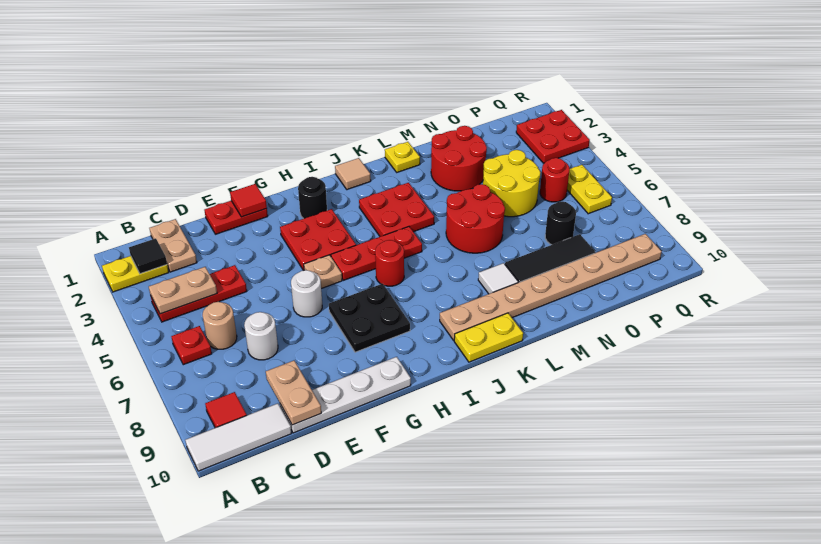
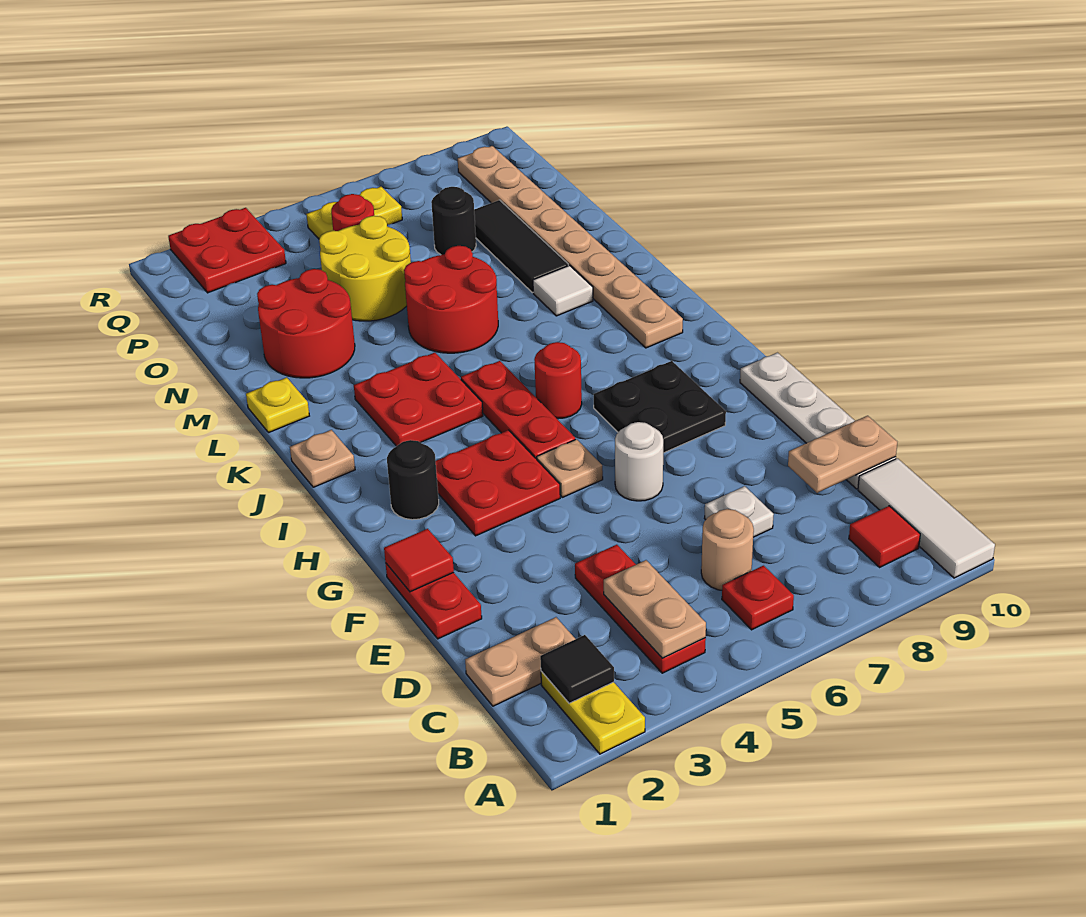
white 1x1 round brick [244,312,278,360] -> white 1x1 plate [704,486,774,537]
tan 1x1 tile [335,158,371,190] -> tan 1x1 plate [290,430,355,487]
yellow 1x2 plate [454,313,523,362] -> none

